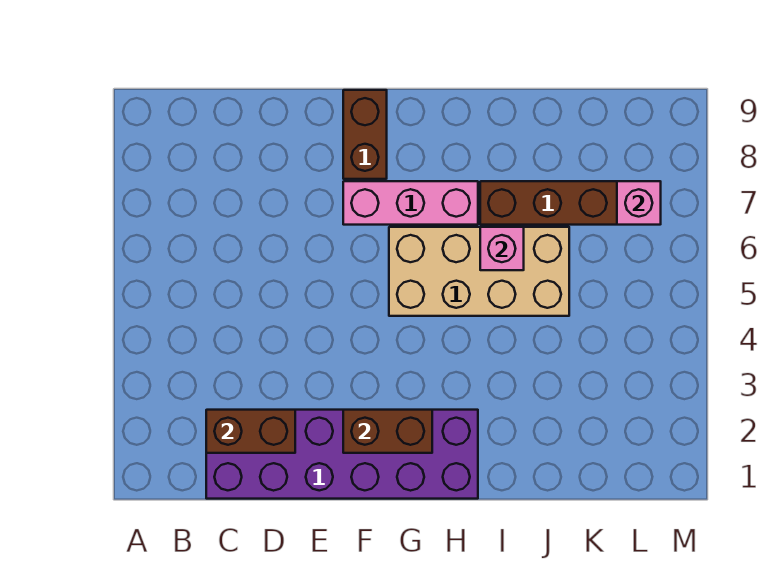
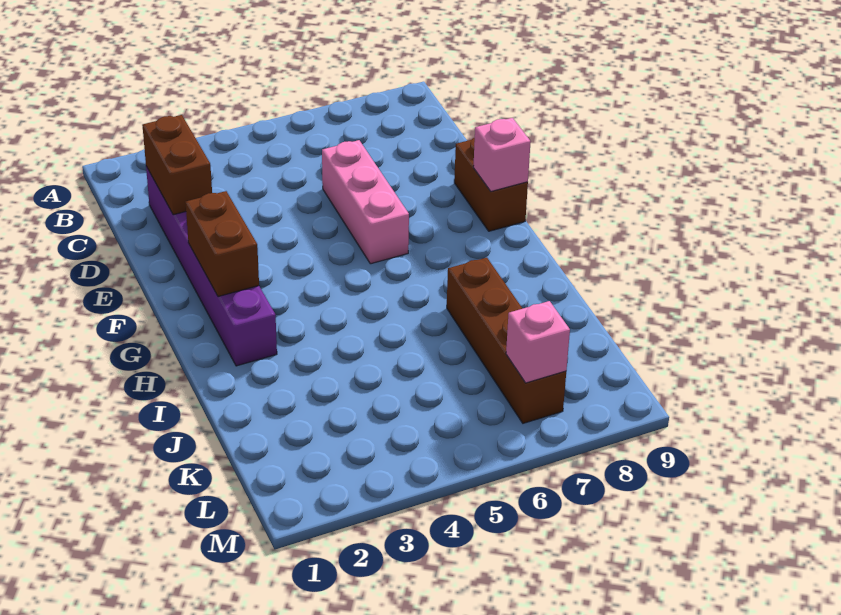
purple 2x6 brick [206,410,478,499] -> purple 1x6 brick [146,166,277,366]
pink 1x3 brick [343,181,478,225] -> pink 1x3 brick moved to [322,140,409,264]
brown 1x2 brick [343,90,387,179] -> brown 1x2 brick turned to [454,138,528,231]
tan 2x4 brick [389,227,569,316] -> none
pink 1x1 brick [480,227,524,270] -> pink 1x1 brick moved to [473,118,531,191]

